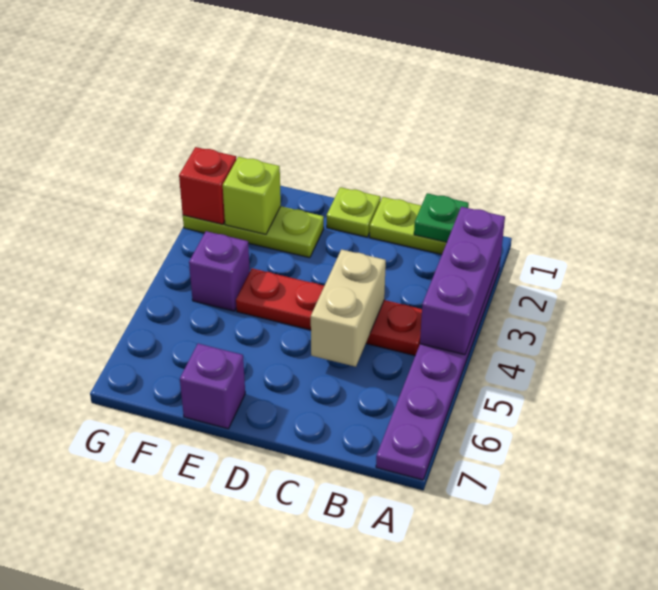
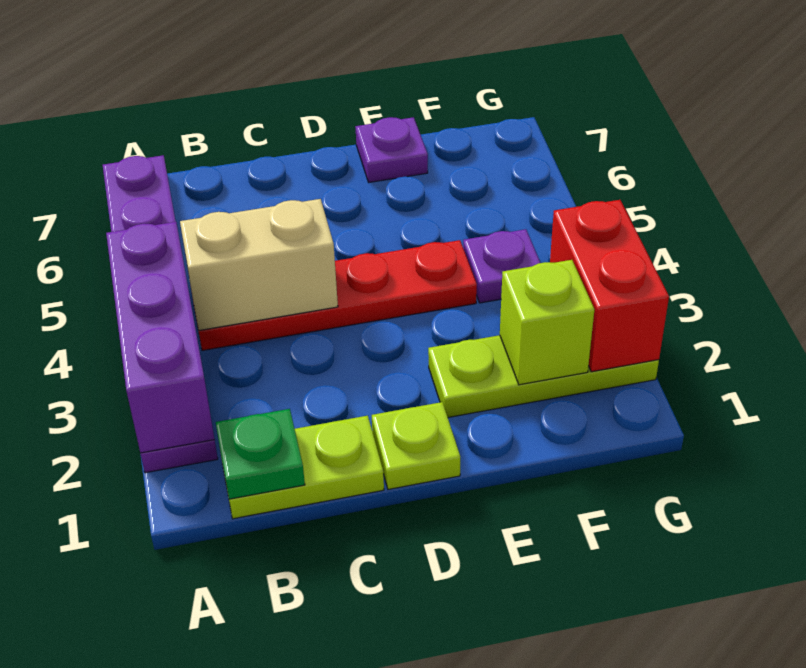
tan 1x2 brick [311,249,386,367] -> tan 1x2 brick turned to [180,199,338,330]
purple 1x1 brick [180,344,245,429] -> purple 1x1 plate [355,117,428,182]
purple 1x1 brick [189,231,250,311] -> purple 1x1 plate [463,229,540,303]
red 1x1 brick [179,147,236,224] -> red 1x2 brick [550,200,669,372]

